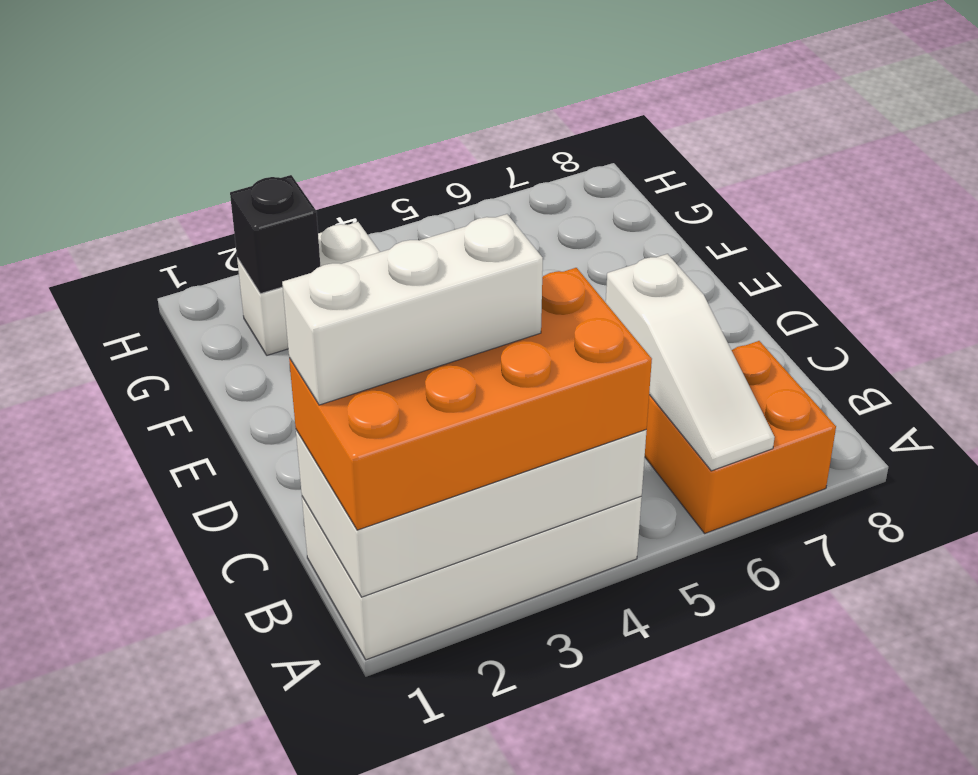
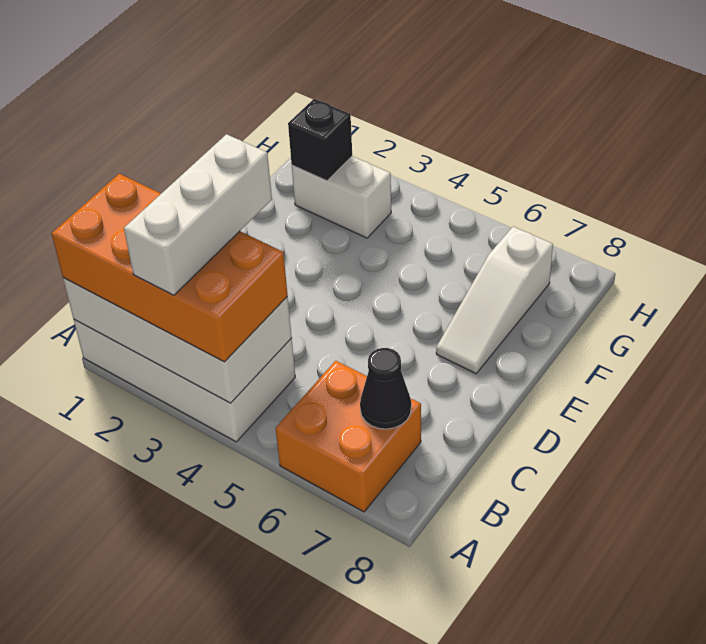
white 1x3 slope [606,254,775,471] -> white 1x3 slope moved to [436,227,553,373]
white 1x3 brick [282,214,543,405] -> white 1x3 brick turned to [124,134,272,295]
none -> black 1x1 cone [360,348,411,429]

